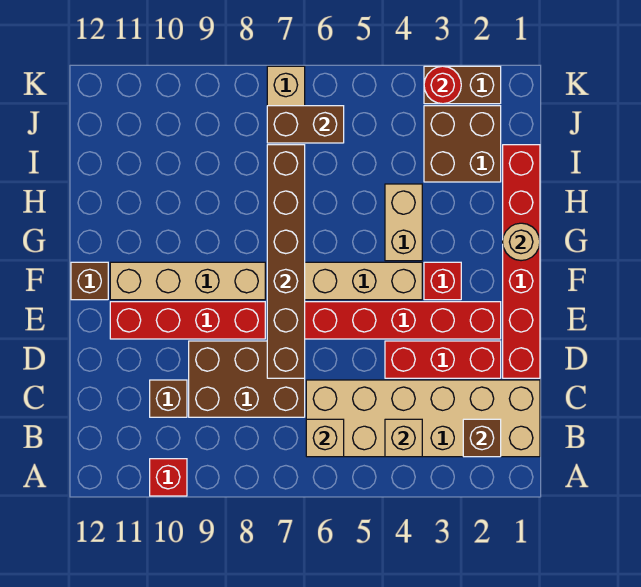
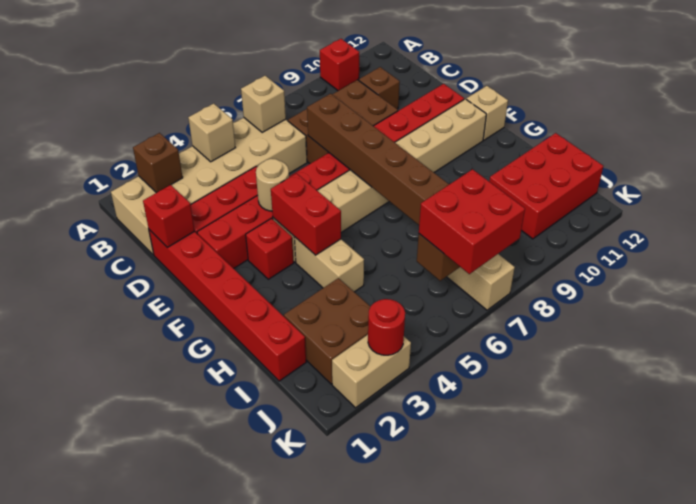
none -> red 1x1 brick [143,185,195,247]
none -> red 1x2 brick [271,173,341,255]
brown 1x1 brick [71,262,108,300] -> tan 1x1 brick [466,86,508,140]
tan 1x1 round brick [503,223,540,261] -> tan 1x1 round brick moved to [256,159,289,211]
none -> red 2x3 brick [489,133,603,239]
none -> red 2x2 brick [419,169,525,274]
brown 1x2 brick [424,66,501,104] -> tan 1x2 brick [332,335,411,408]

